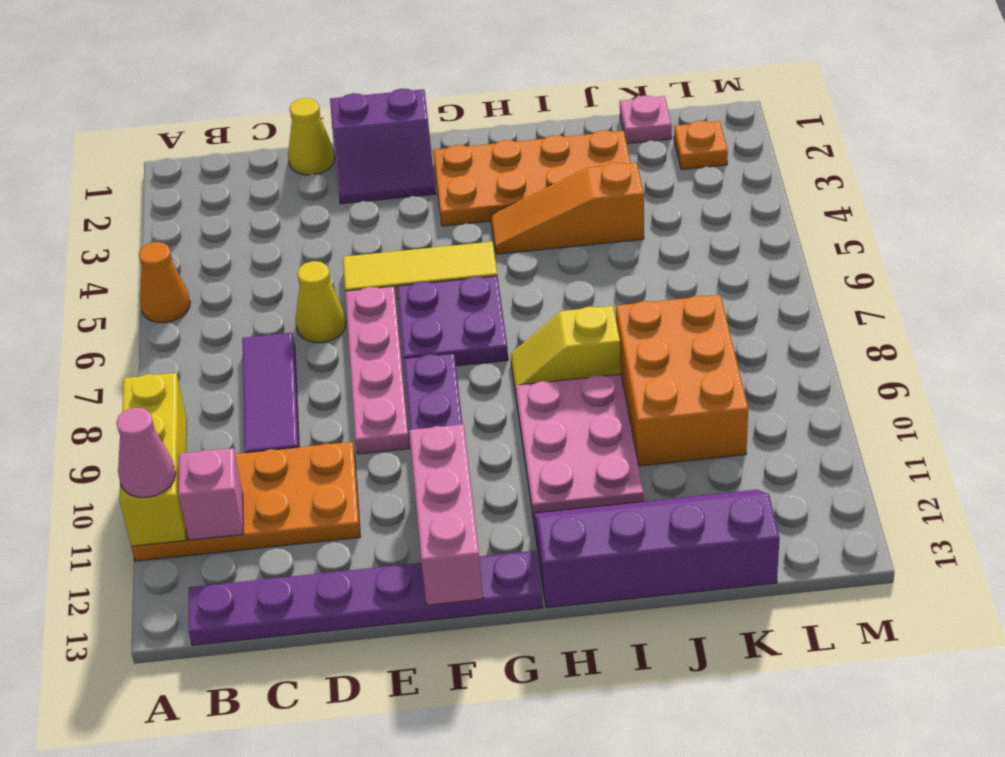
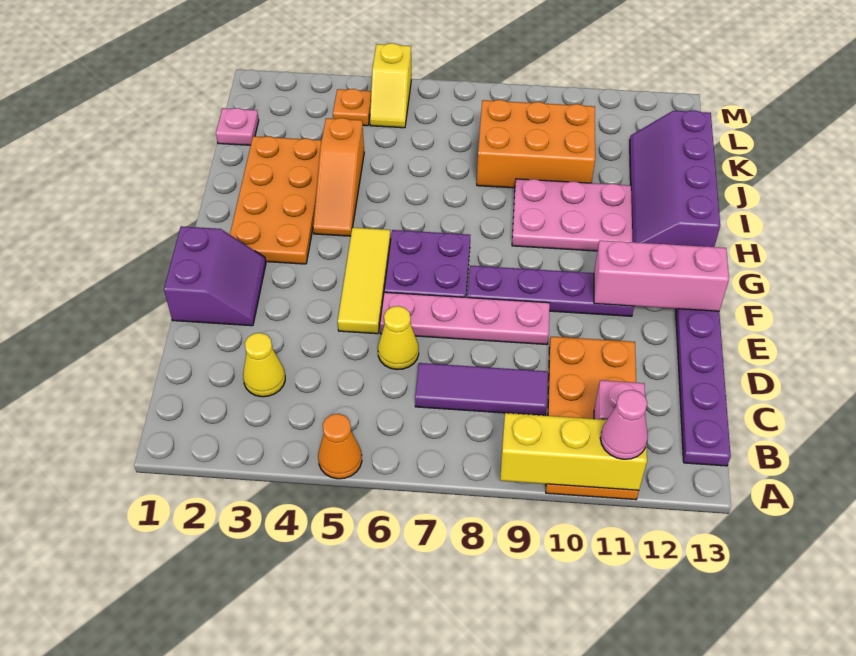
yellow 1x1 cone [288,98,335,175] -> yellow 1x1 cone moved to [243,333,285,397]
yellow 1x2 slope [511,306,621,393] -> yellow 1x2 slope moved to [370,43,411,128]
orange 1x1 plate [674,121,728,170] -> orange 1x1 plate moved to [333,89,371,126]

